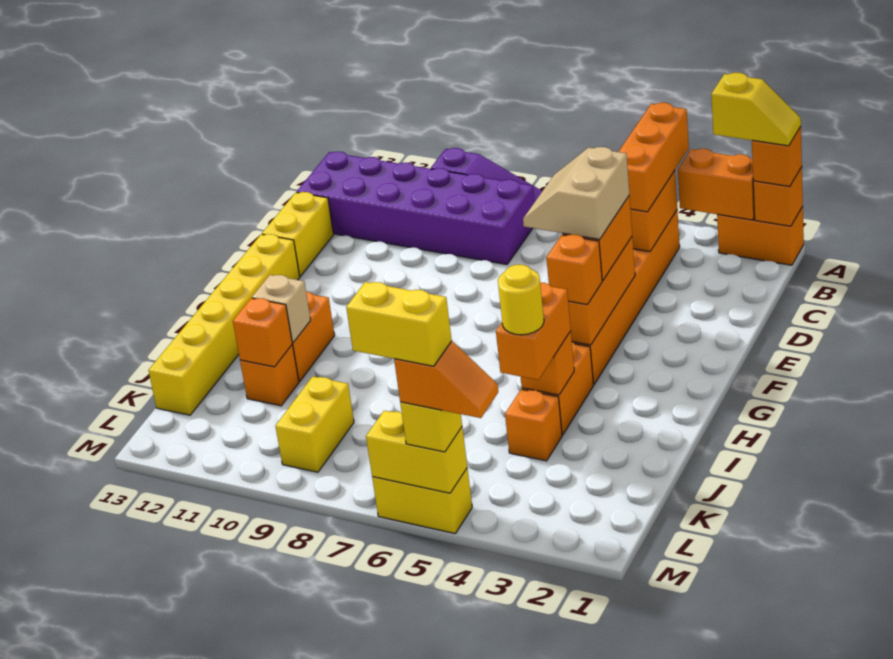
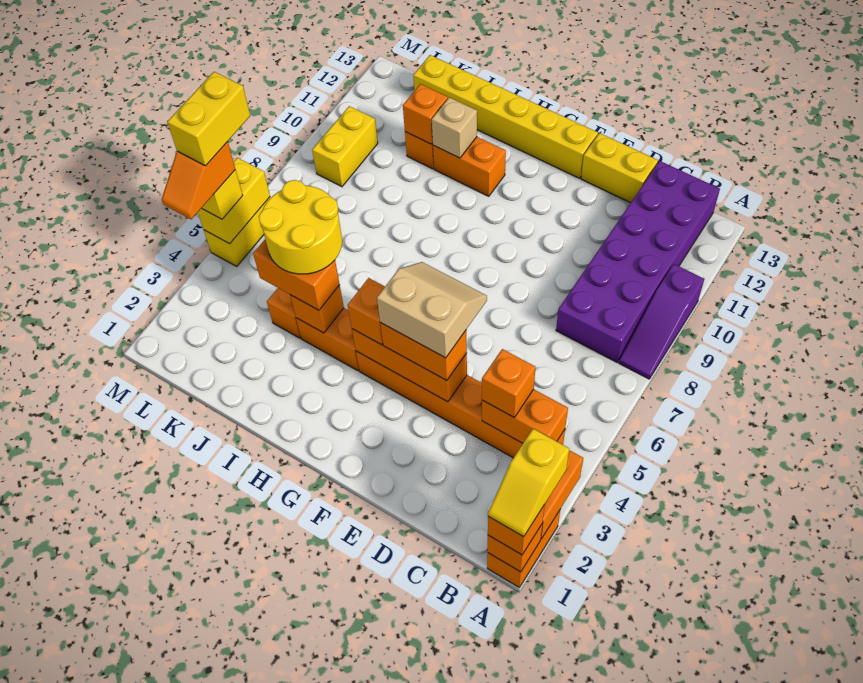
orange 1x3 brick [619,103,689,212] -> orange 1x1 brick [482,349,535,418]
yellow 1x1 round brick [498,265,544,335] -> yellow 2x2 round brick [259,180,342,274]
yellow 1x2 brick [276,376,354,472] -> yellow 1x2 brick turned to [312,106,378,187]

